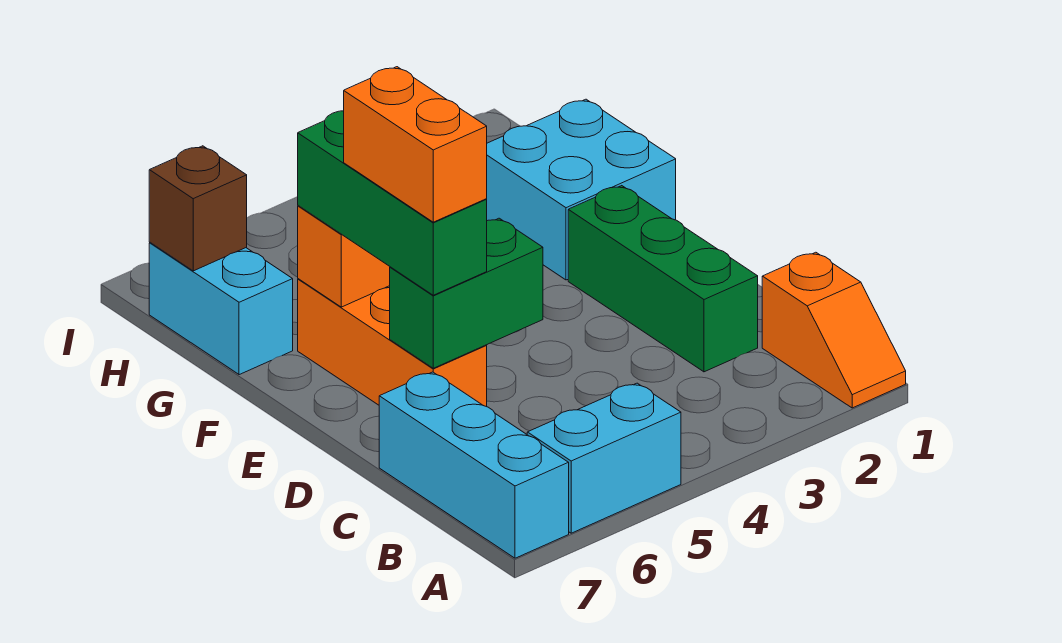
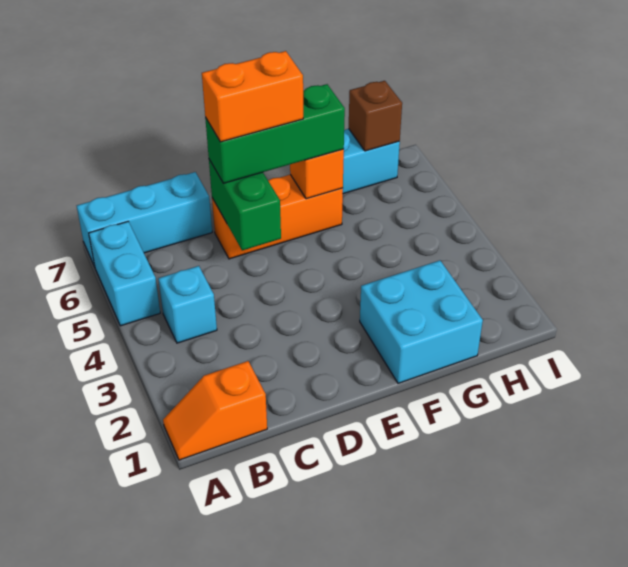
none -> cyan 1x1 brick [158,266,217,343]
green 1x3 brick [568,186,758,372] -> none

